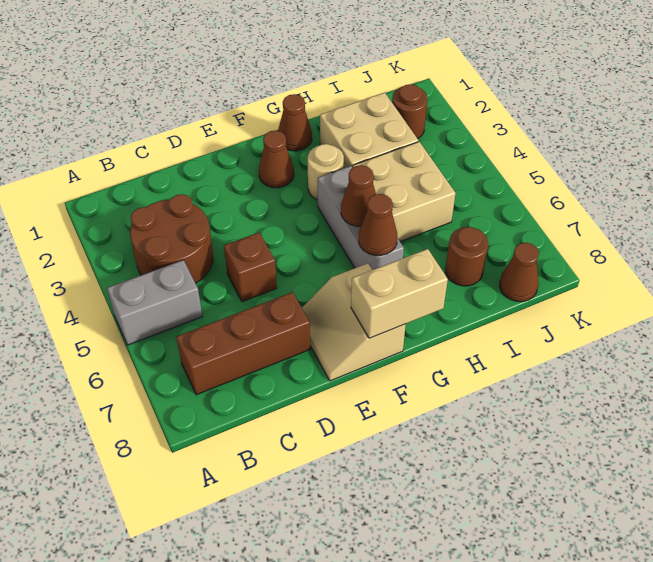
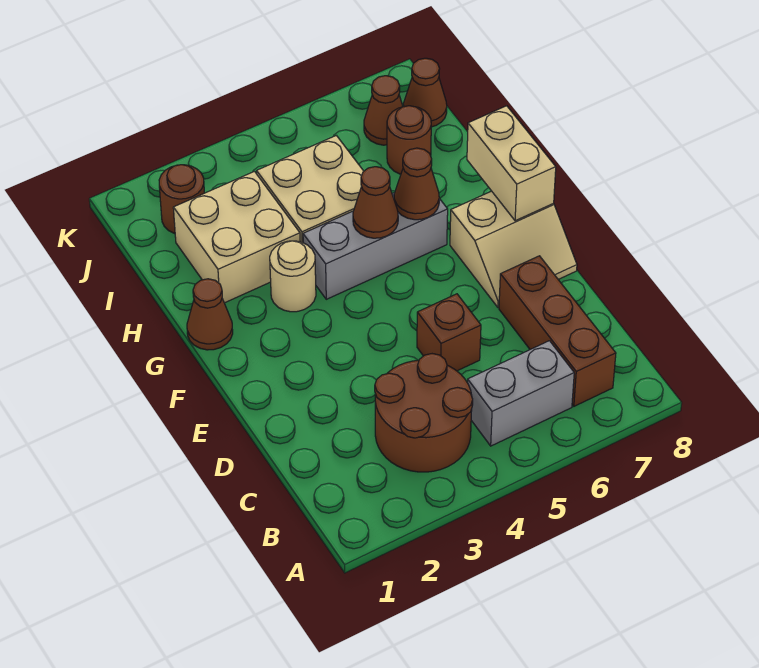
grey 1x2 brick [107,260,202,345] -> grey 1x2 brick turned to [468,341,574,446]
brown 1x1 cone [259,131,294,188] -> brown 1x1 cone moved to [364,76,403,145]

